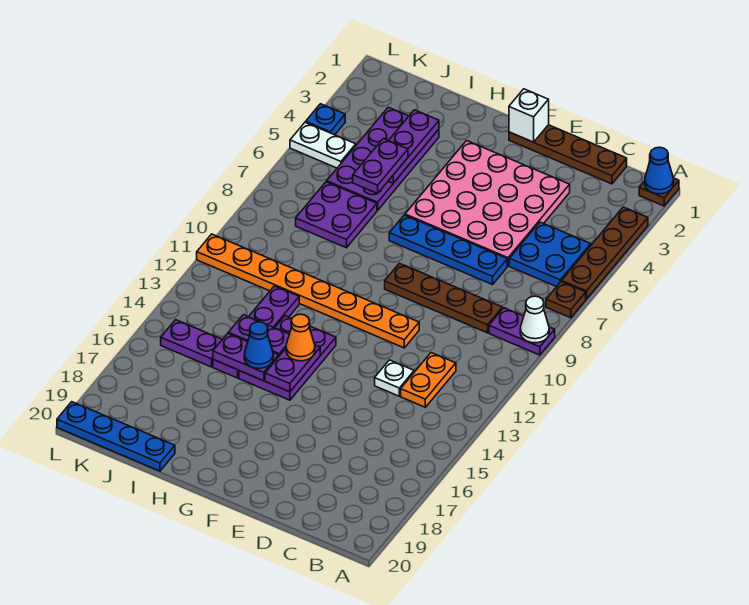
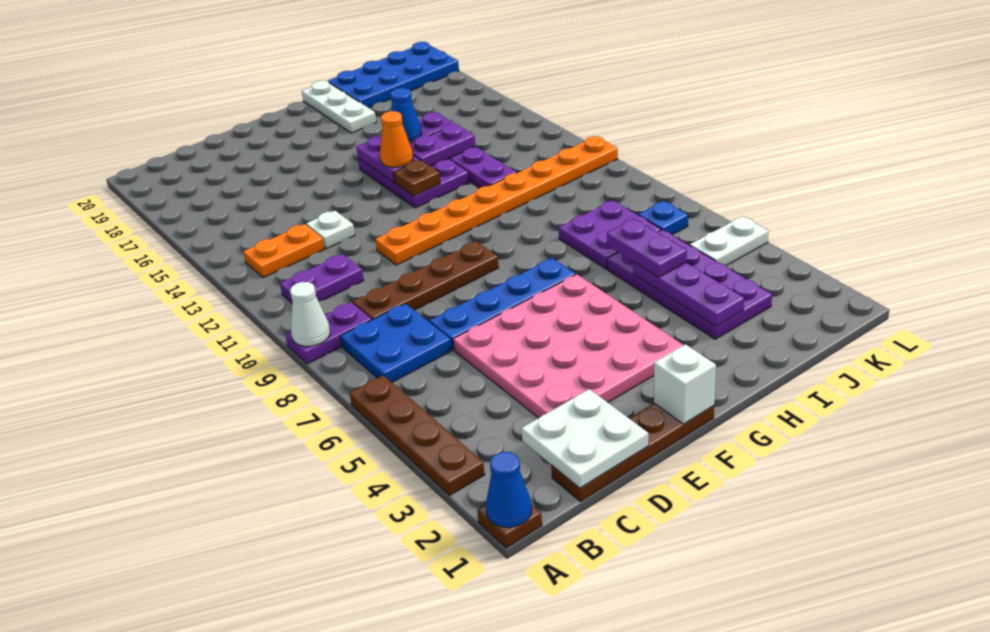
brown 1x1 plate [546,282,586,318] -> brown 1x1 plate moved to [394,160,441,196]
blue 2x2 plate [509,222,591,287] -> blue 2x2 plate moved to [341,303,452,382]
none -> white 2x2 plate [521,389,648,488]
orange 1x2 plate [401,353,456,407] -> orange 1x2 plate turned to [244,224,324,278]
none -> white 1x3 plate [302,81,376,133]
blue 1x4 plate [57,402,175,471] -> blue 2x4 plate [328,42,459,108]
purple 1x2 plate [161,320,222,367] -> purple 1x2 plate moved to [280,254,364,303]
blue 1x1 plate [306,104,345,135] -> blue 1x1 plate moved to [638,201,688,235]

